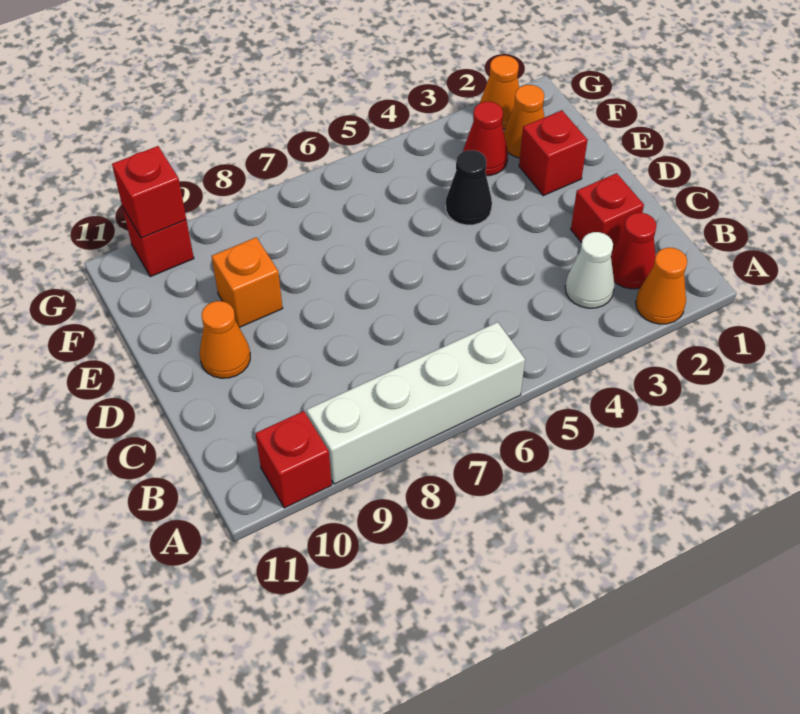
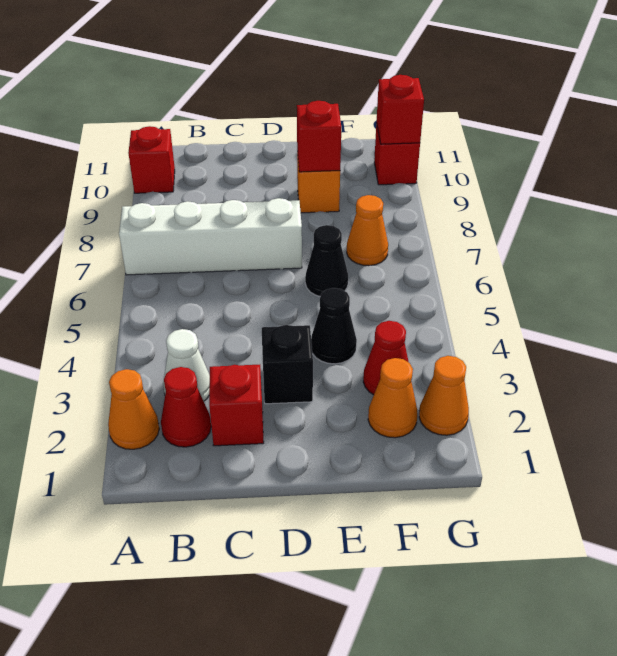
white 1x4 brick [307,322,525,484] -> white 1x4 brick turned to [119,198,302,275]
none -> black 1x1 brick [262,325,313,404]
orange 1x1 cone [200,301,250,378] -> orange 1x1 cone moved to [347,195,388,266]
red 1x1 brick [519,110,588,196] -> red 1x1 brick moved to [297,101,341,172]
none -> black 1x1 cone [305,225,348,296]

